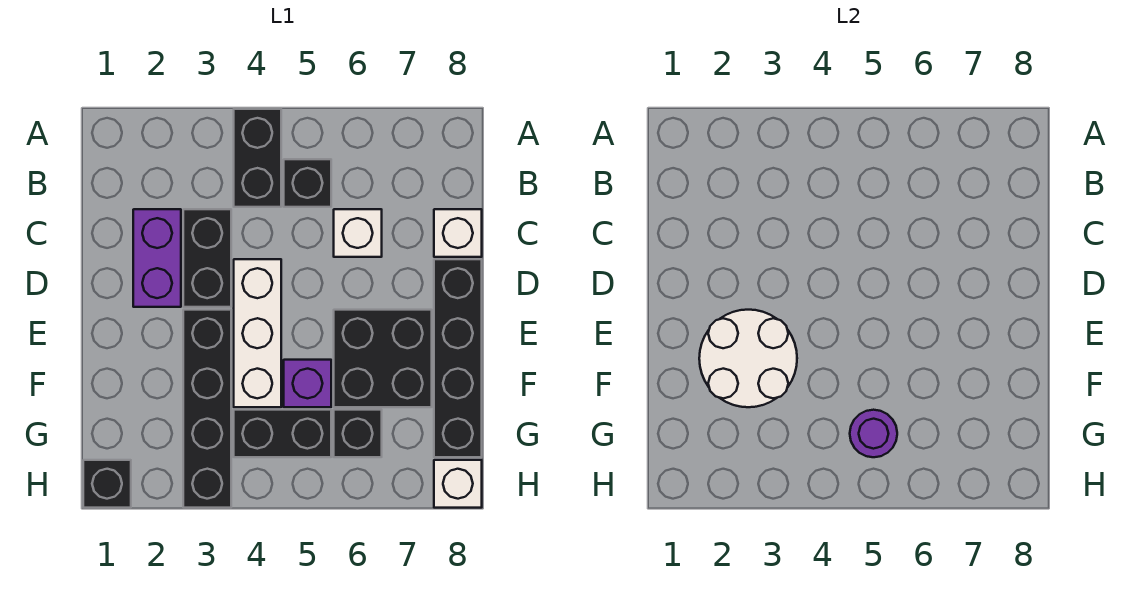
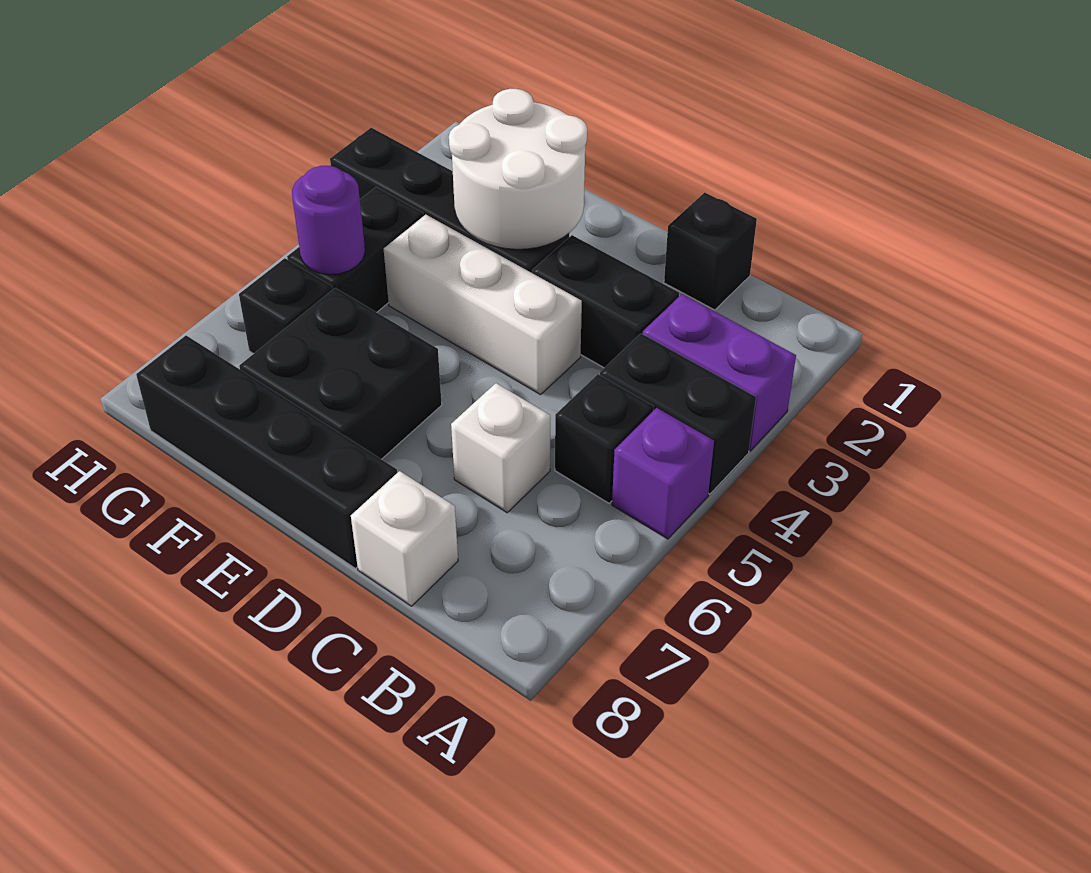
purple 1x2 brick [133,209,181,307] -> purple 1x2 brick moved to [643,294,796,451]
purple 1x1 brick [284,360,331,407] -> purple 1x1 brick moved to [612,408,714,539]
black 1x1 brick [83,460,131,508] -> black 1x1 brick moved to [664,192,757,310]
white 1x1 brick [434,460,482,508] -> none

